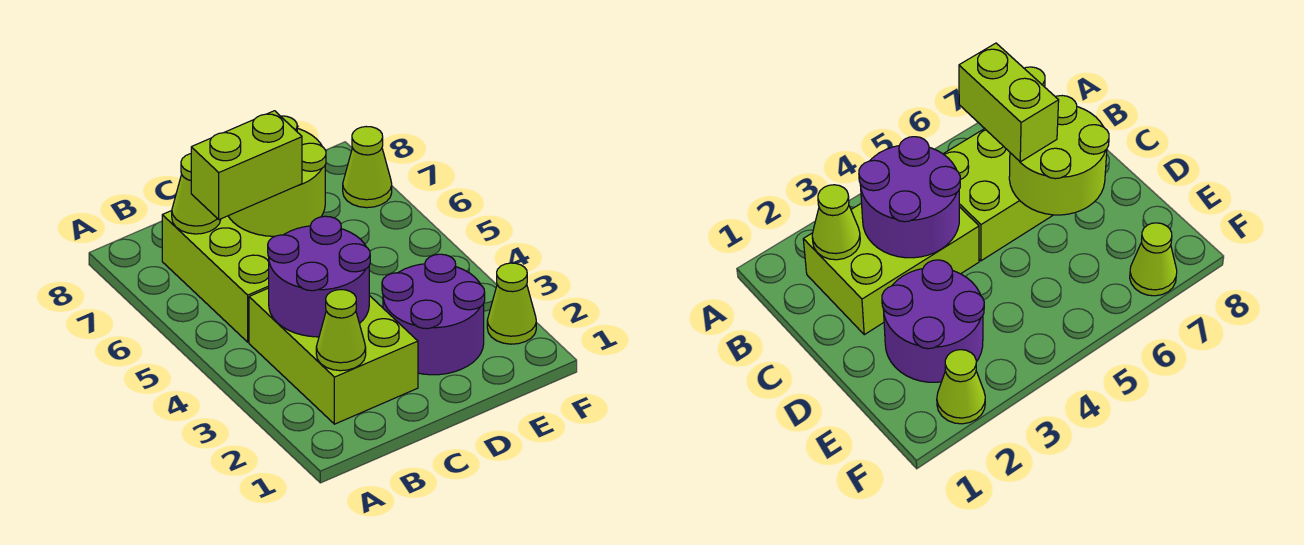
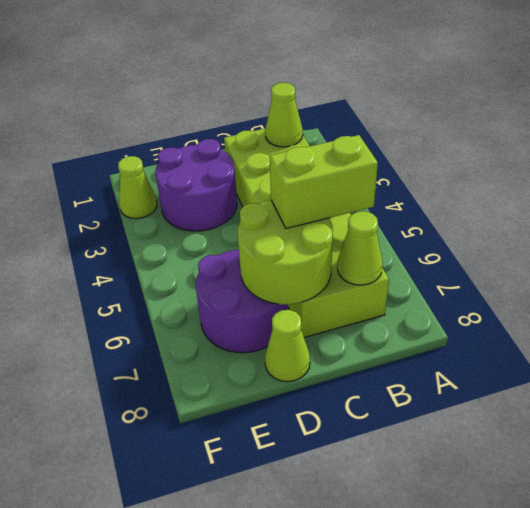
purple 2x2 round brick [268,216,370,337] -> purple 2x2 round brick moved to [196,250,288,353]
lime 1x1 cone [343,127,392,208] -> lime 1x1 cone moved to [265,310,310,382]

